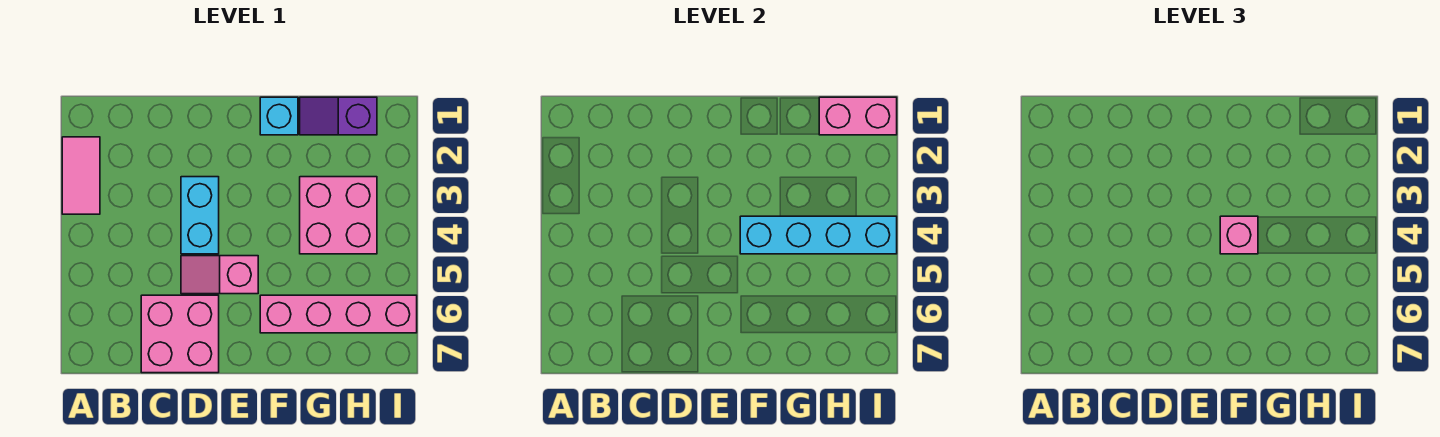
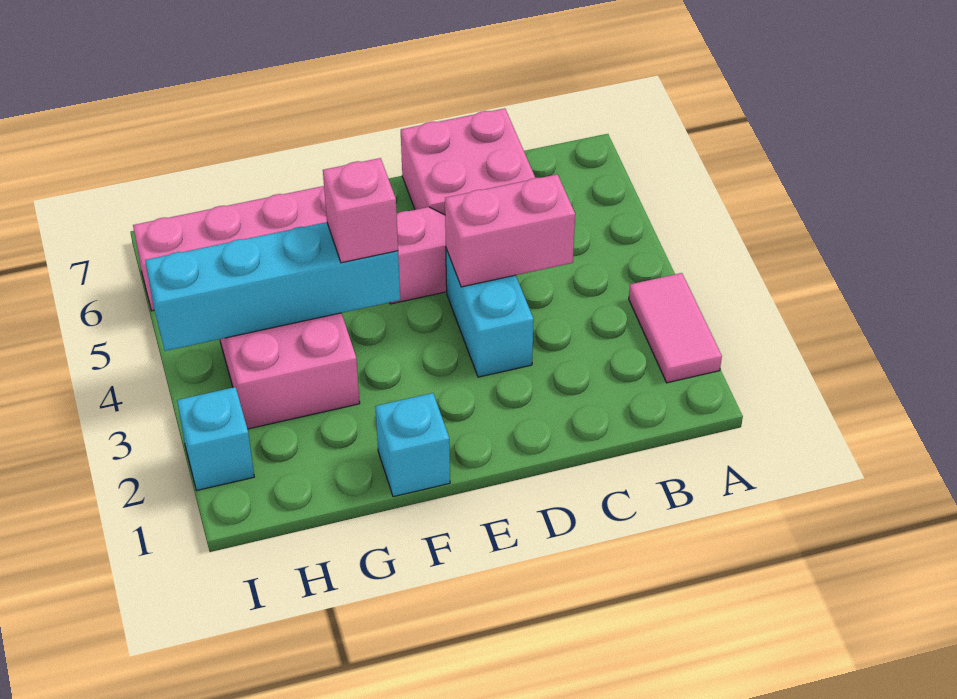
purple 1x2 slope [300,97,377,135] -> none
pink 1x2 brick [819,97,897,135] -> pink 1x2 brick moved to [445,174,575,287]
none -> cyan 1x1 brick [177,387,254,490]

